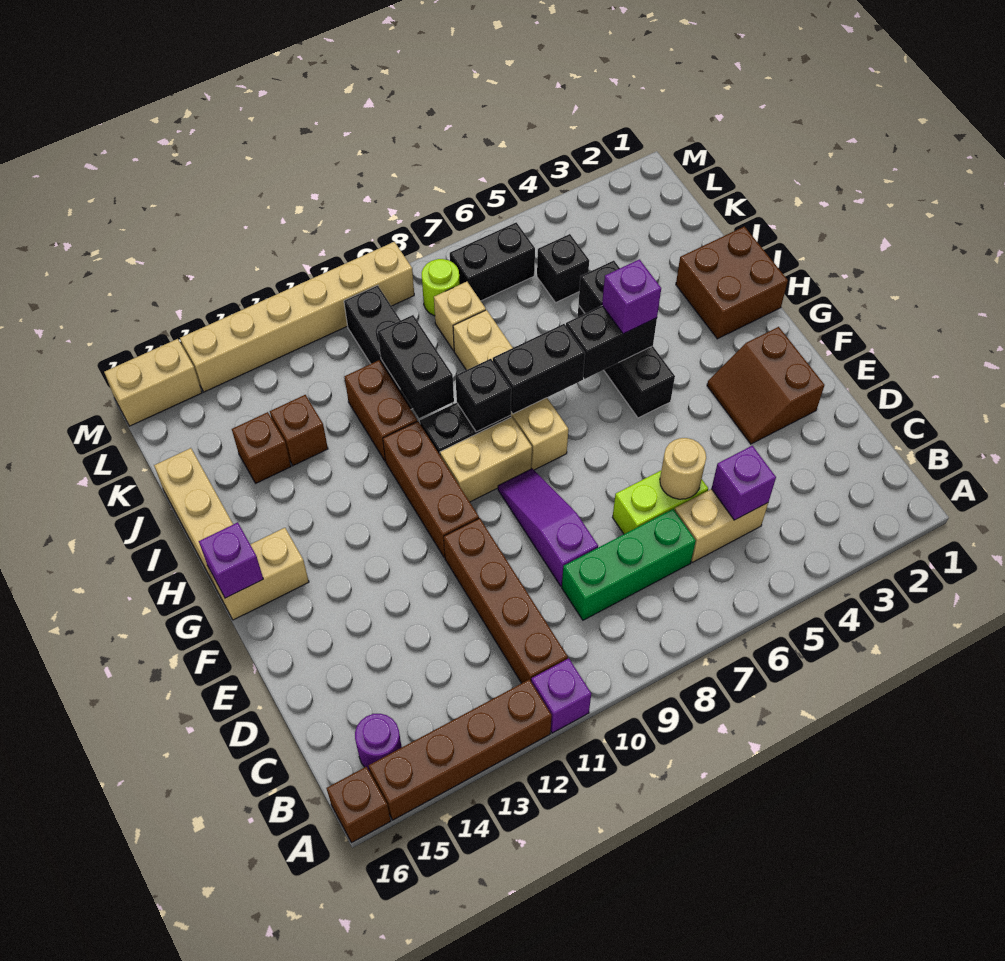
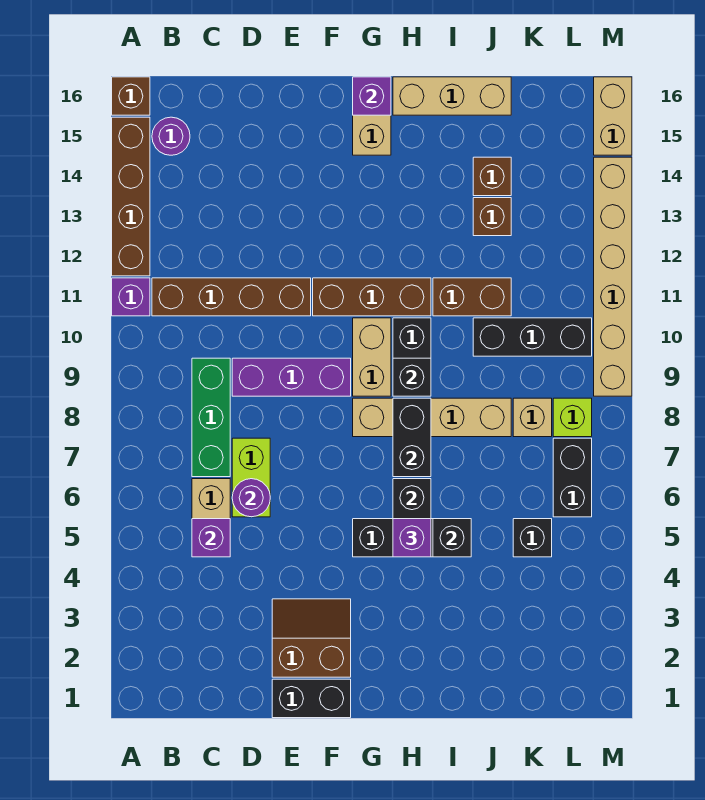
tan 1x1 round brick [660,438,706,499] -> purple 1x1 round brick [232,479,270,517]
purple 1x3 slope [498,469,598,586] -> purple 1x3 brick [232,358,351,396]
brown 2x2 brick [676,226,788,339] -> none
black 1x2 brick [378,315,454,418] -> black 1x2 brick moved to [272,679,351,718]
lime 1x1 round brick [422,259,460,316] -> lime 1x1 brick [553,398,592,437]

